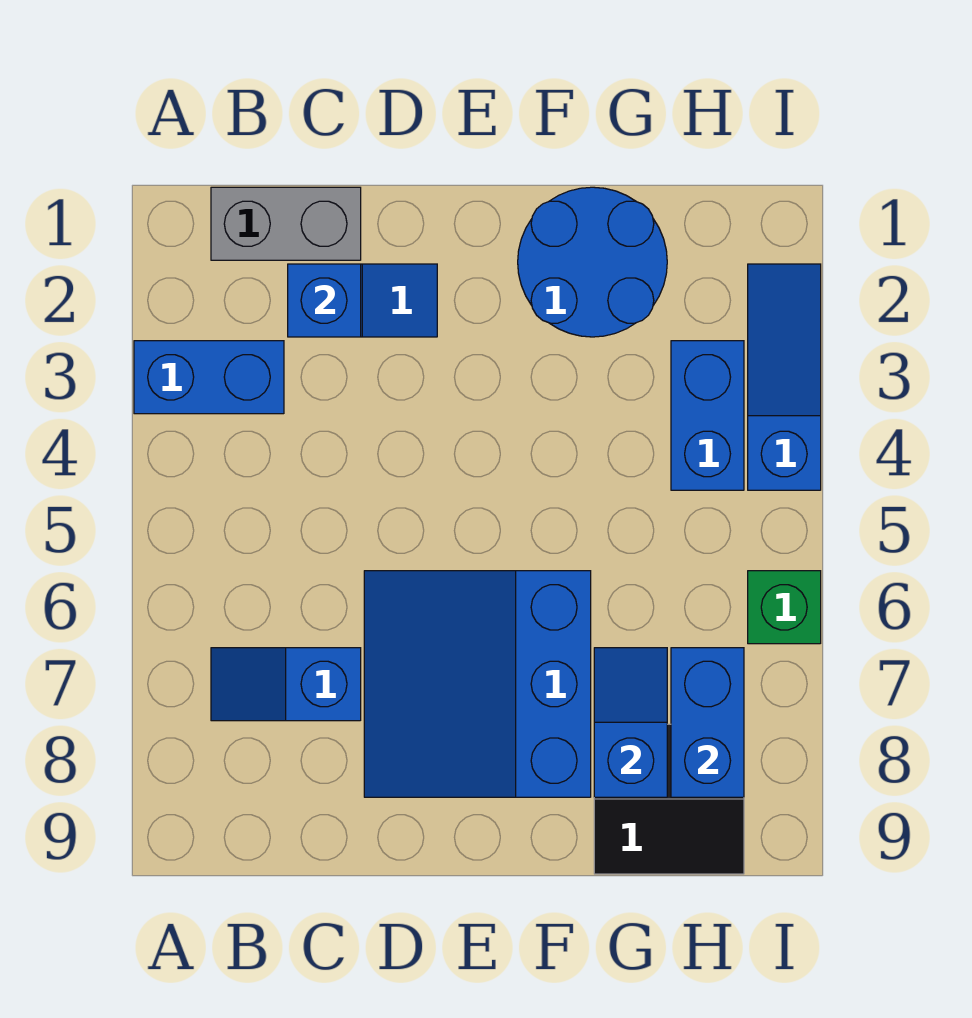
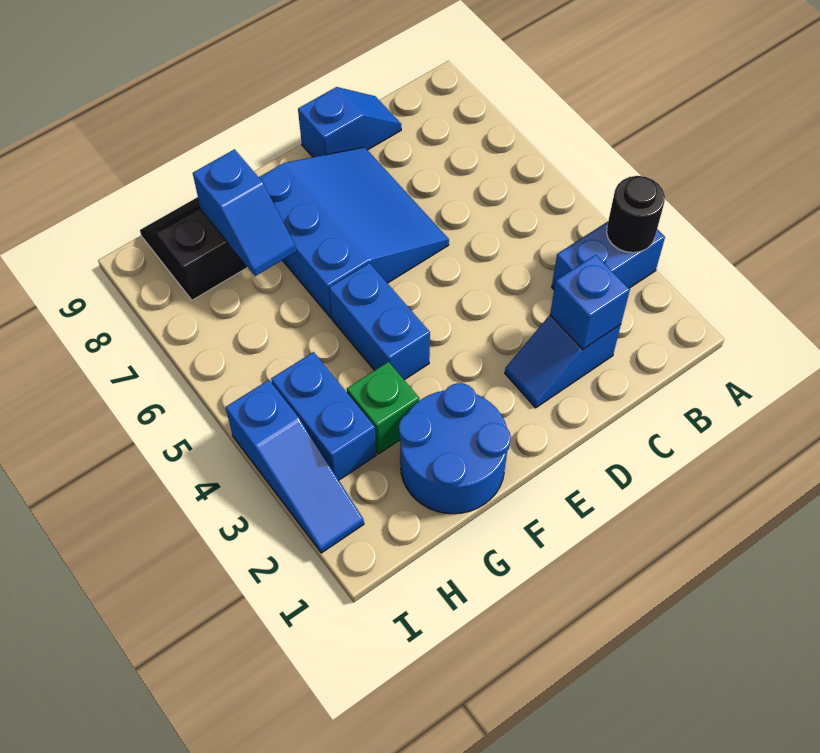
none -> black 1x1 round brick [607,176,665,253]
grey 1x2 brick [211,187,361,260] -> none
blue 1x2 slope [211,648,361,721] -> blue 1x2 slope moved to [298,87,401,157]
blue 1x2 brick [671,648,744,797] -> blue 1x2 brick moved to [329,263,430,380]
green 1x1 brick [748,571,821,644] -> green 1x1 brick moved to [347,362,419,454]

